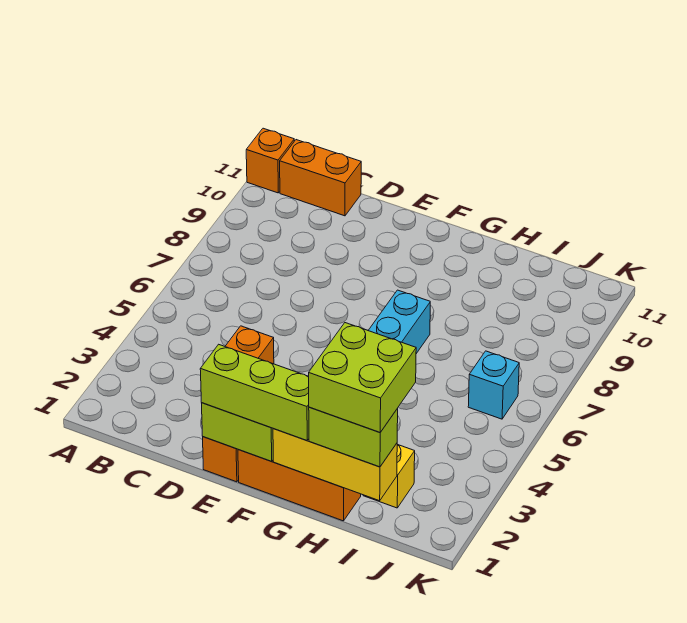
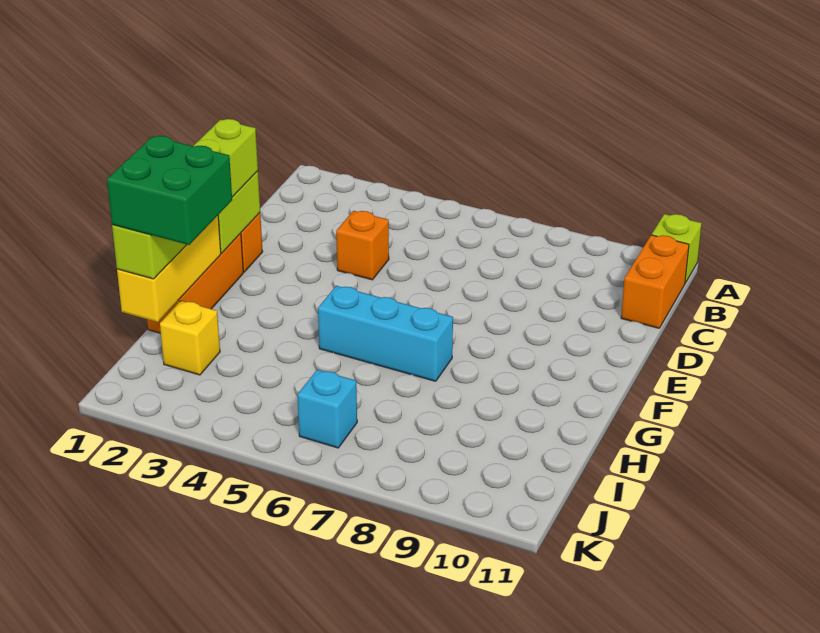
orange 1x1 brick [246,128,294,193] -> lime 1x1 brick [652,214,702,283]
lime 2x2 brick [309,323,416,432] -> green 2x2 brick [107,136,232,245]

